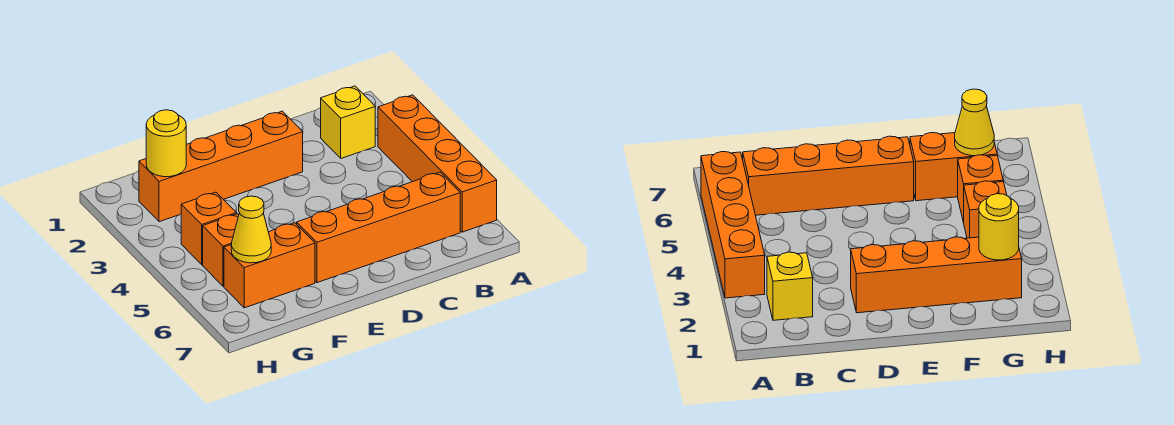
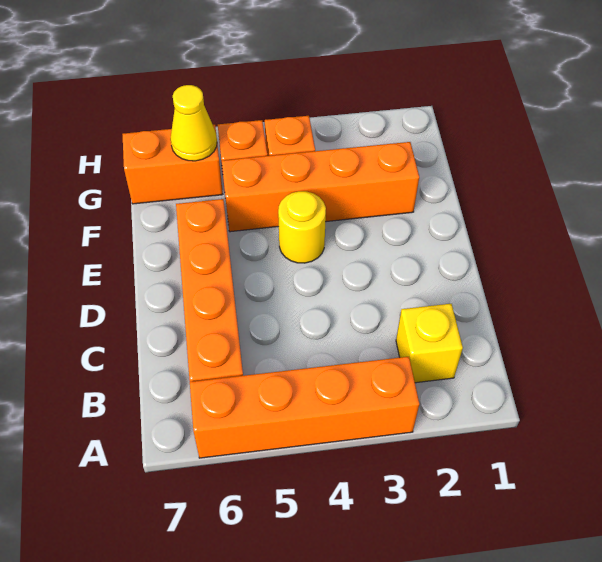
orange 1x4 brick [139,111,303,222] -> orange 1x4 brick turned to [222,142,419,232]
orange 1x2 brick [224,223,315,308] -> orange 1x2 brick turned to [122,125,223,204]
yellow 1x1 round brick [146,110,186,177] -> yellow 1x1 round brick moved to [278,191,326,263]

